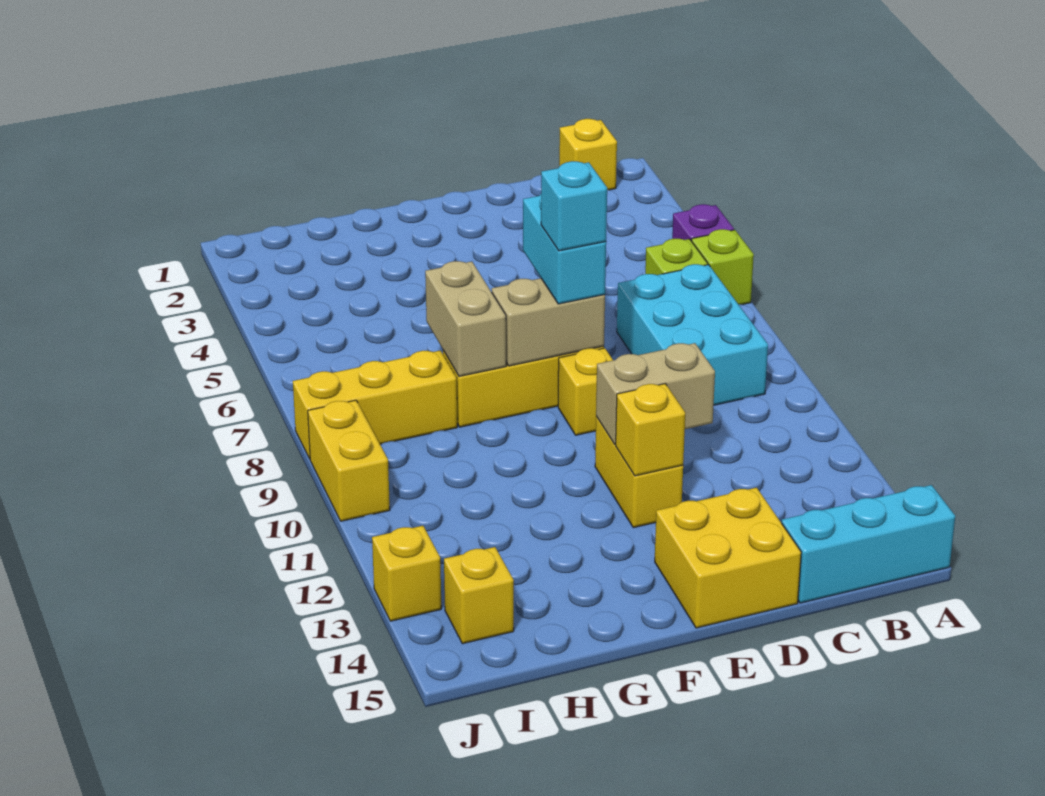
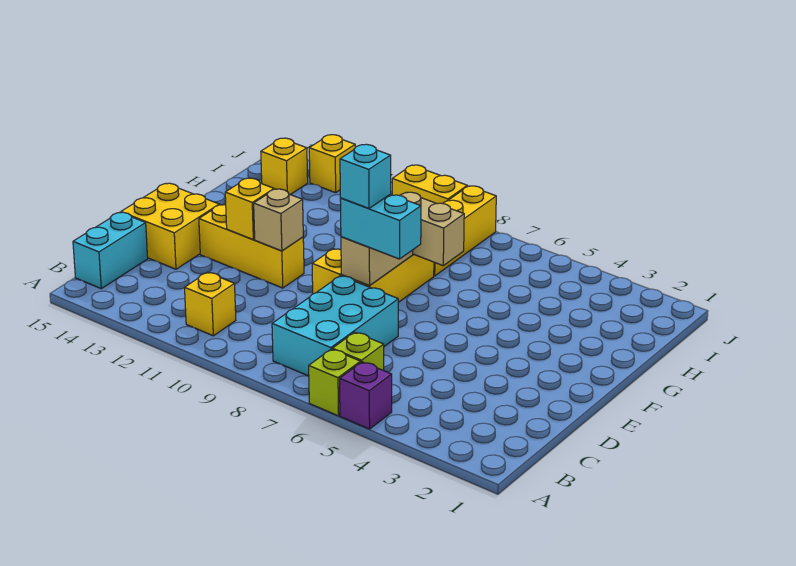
cyan 1x3 brick [782,485,955,603] -> cyan 1x2 brick [73,212,148,289]
yellow 1x1 brick [559,119,617,190] -> yellow 1x1 brick moved to [185,272,236,336]
cyan 2x3 brick [617,264,768,405] -> cyan 2x3 brick turned to [272,276,398,376]
tan 1x2 brick [596,343,715,445] -> tan 1x1 brick [254,189,303,251]
yellow 1x2 brick [595,417,683,528] -> yellow 1x3 brick [199,205,304,288]

